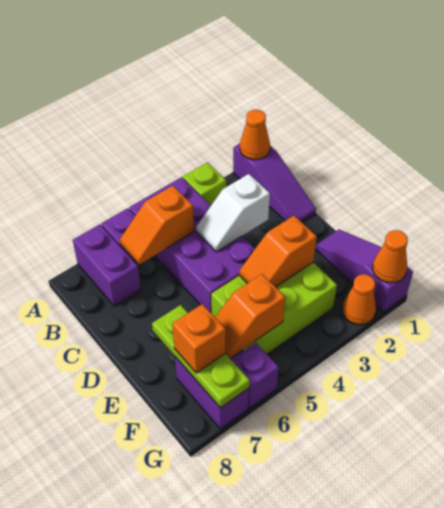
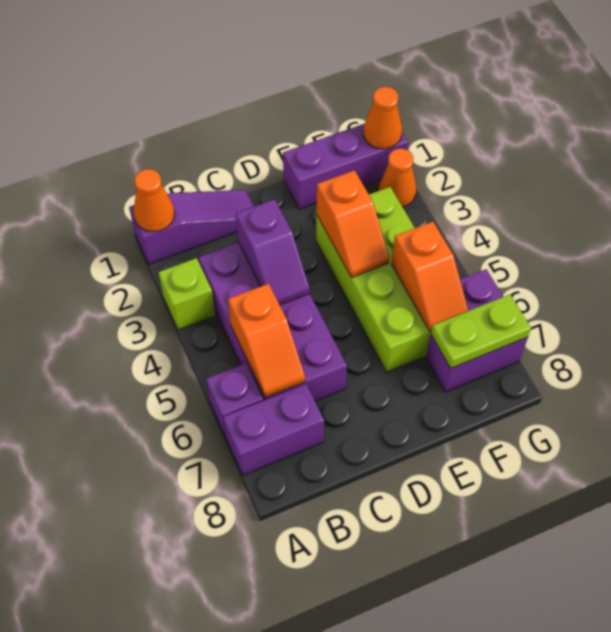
purple 2x4 brick [129,177,255,314] -> purple 2x4 brick turned to [199,243,347,401]
white 1x2 slope [196,174,270,252] -> purple 1x2 slope [236,199,310,305]
purple 1x3 slope [315,230,413,312] -> purple 1x3 brick [283,124,408,209]
lime 2x3 brick [211,262,337,354] -> lime 2x4 brick [316,187,431,372]
lime 1x3 plate [152,305,250,408] -> lime 1x2 plate [431,295,531,368]
orange 1x1 brick [172,304,226,373] -> none

